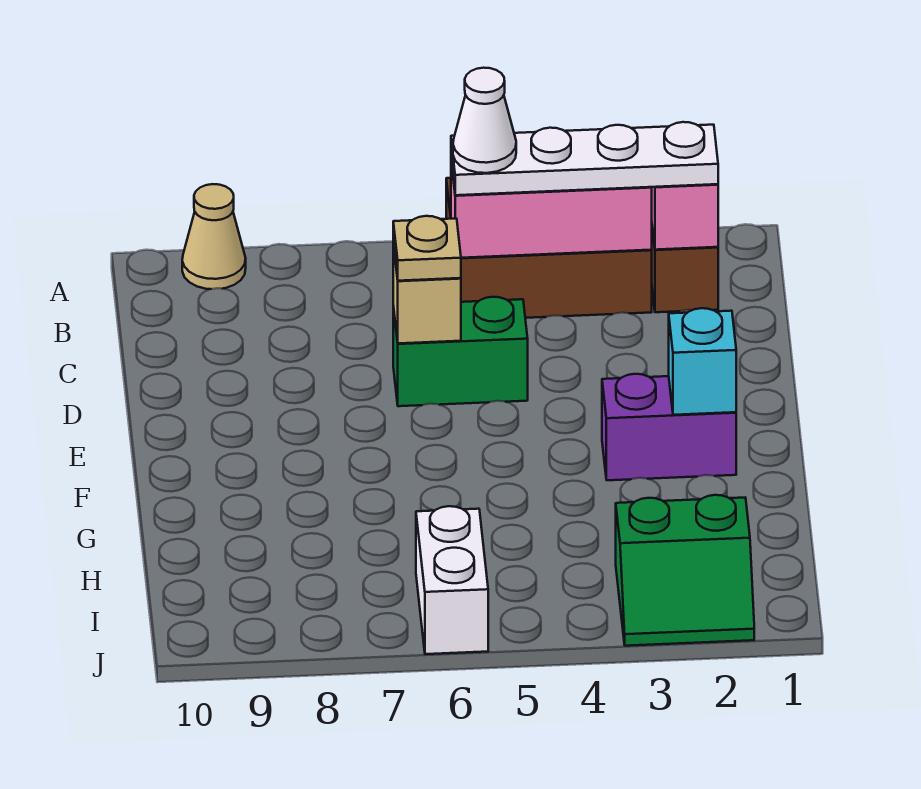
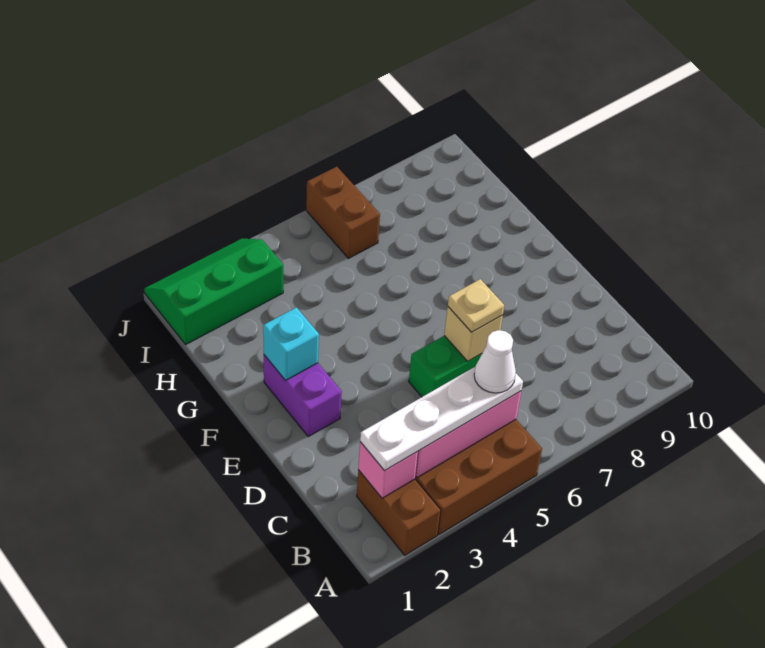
tan 1x1 cone [182,184,246,289] -> none
purple 1x2 brick [602,374,736,480] -> purple 1x2 brick turned to [264,355,342,436]
green 2x2 slope [616,495,754,646] -> green 2x3 slope [144,239,283,344]
white 1x2 brick [416,506,488,654] -> brown 1x2 brick [306,166,380,258]

